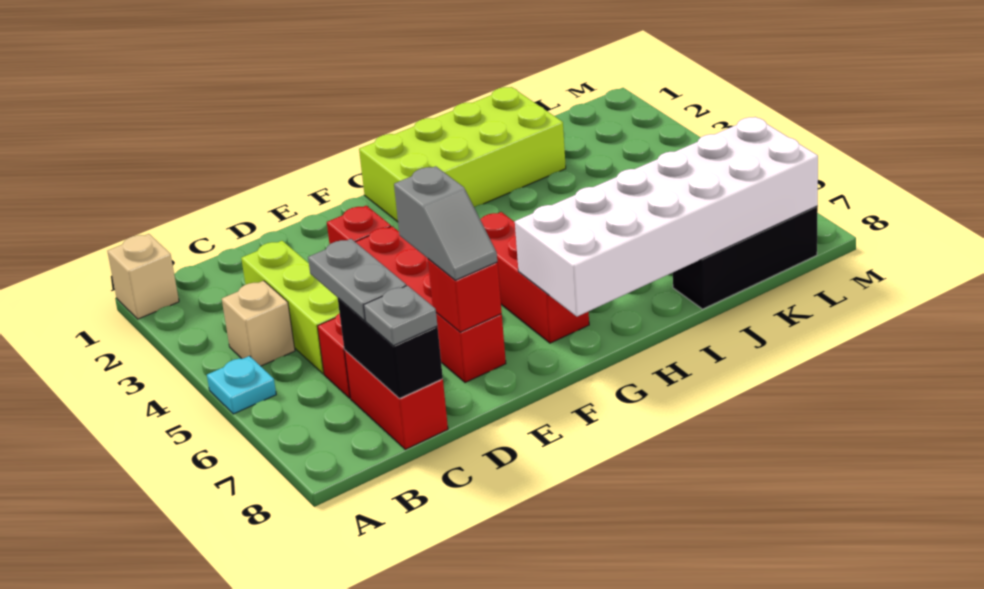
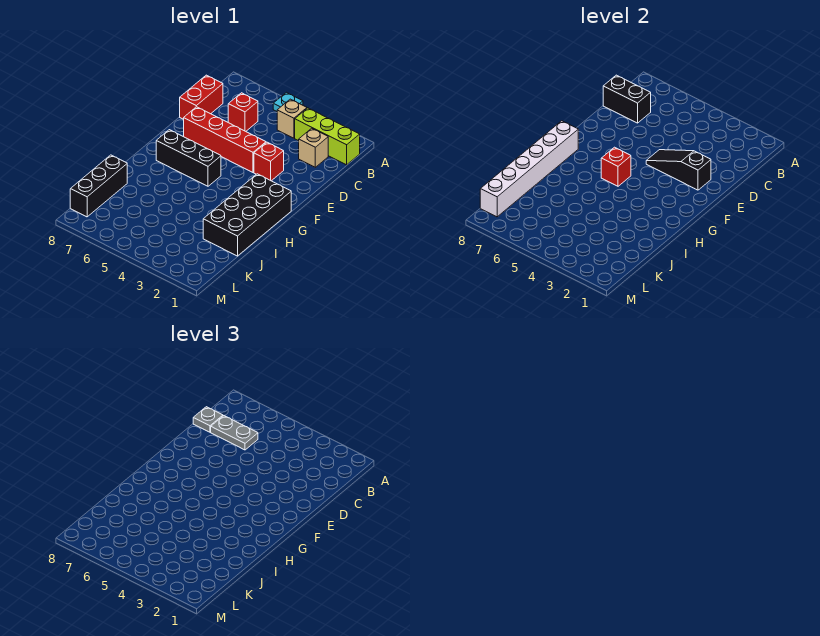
tan 1x1 brick [107,234,179,319] -> tan 1x1 brick moved to [299,128,328,167]
lime 1x3 brick [241,241,339,374] -> lime 1x3 brick moved to [295,108,360,165]
red 1x2 brick [344,350,448,449] -> red 1x2 brick turned to [180,75,223,119]
none -> black 1x3 slope [646,150,711,190]
grey 1x2 slope [394,166,497,280] -> none
red 1x1 brick [428,259,502,332] -> red 1x1 brick moved to [601,147,631,186]
lime 2x4 brick [359,87,566,222] -> black 2x4 brick [203,174,291,256]
red 1x3 brick [480,212,589,343] -> black 1x3 brick [156,130,221,186]
white 2x6 brick [515,117,818,316] -> white 1x6 brick [480,121,578,217]

